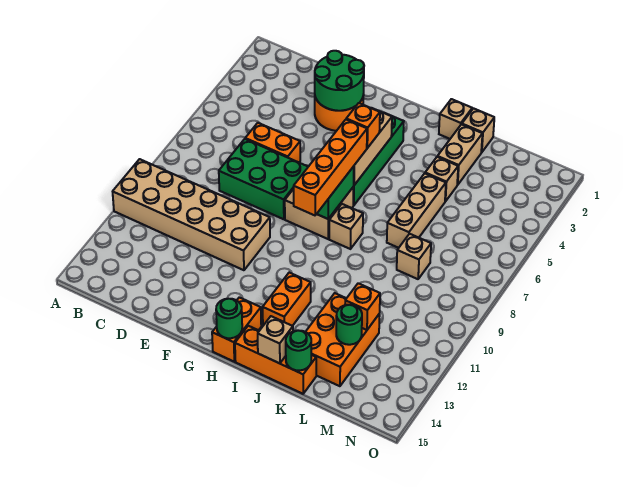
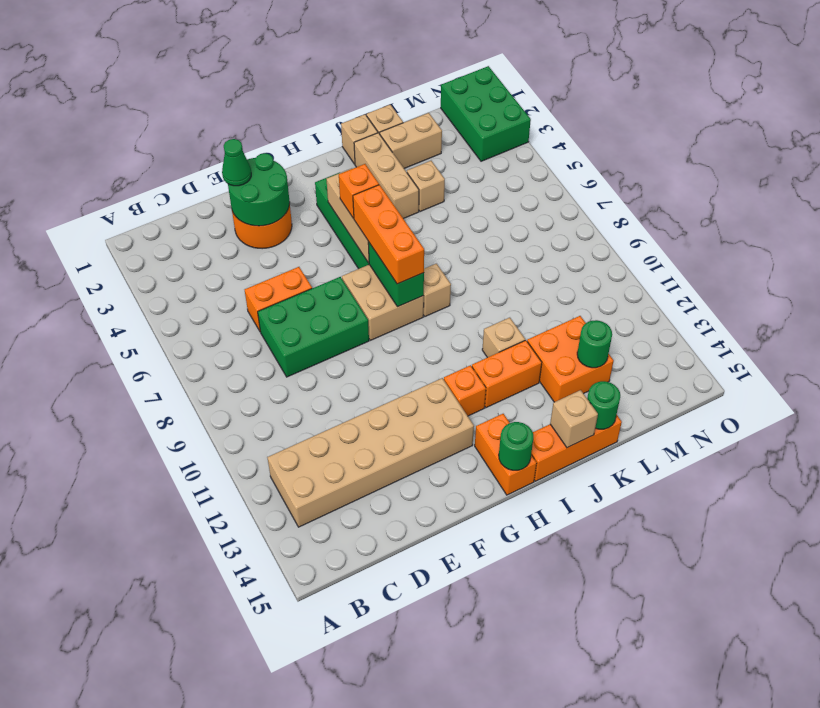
tan 2x6 brick [113,159,270,270] -> tan 2x6 brick moved to [267,378,474,527]
none -> green 1x1 cone [222,139,251,186]
orange 1x4 brick [294,120,367,215] -> orange 1x3 brick [353,185,424,284]
orange 1x2 brick [263,273,311,326] -> orange 1x2 brick turned to [472,340,542,408]
tan 1x2 brick [438,124,482,185] -> tan 1x2 brick turned to [380,113,442,168]
tan 1x3 brick [387,173,446,248] -> tan 1x3 brick moved to [354,133,419,219]
orange 2x3 brick [306,293,380,386] -> orange 2x2 brick [527,316,614,402]
tan 1x1 brick [397,234,431,279] -> tan 1x1 brick moved to [482,318,525,358]
orange 1x1 brick [345,283,380,330] -> orange 1x1 brick moved to [444,365,486,416]
none -> green 2x3 brick [441,66,531,161]

